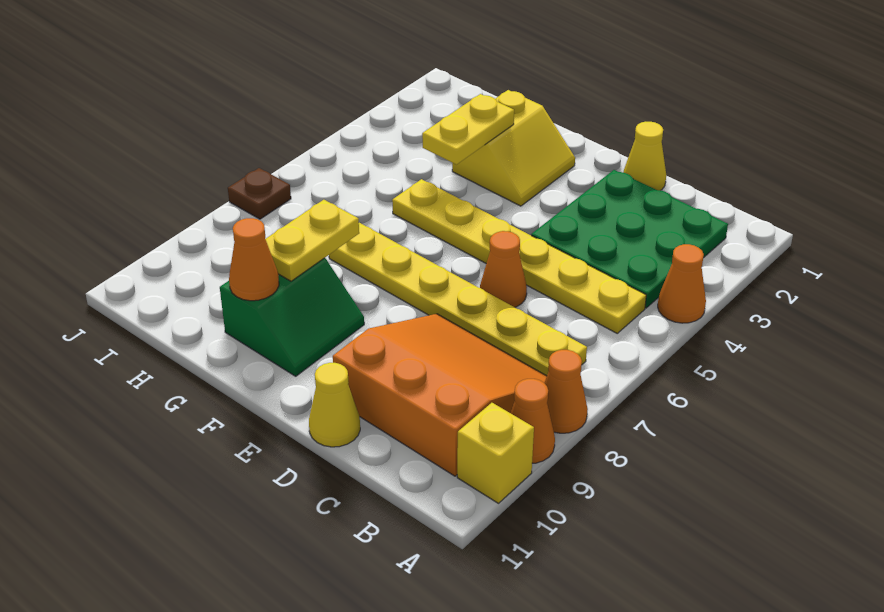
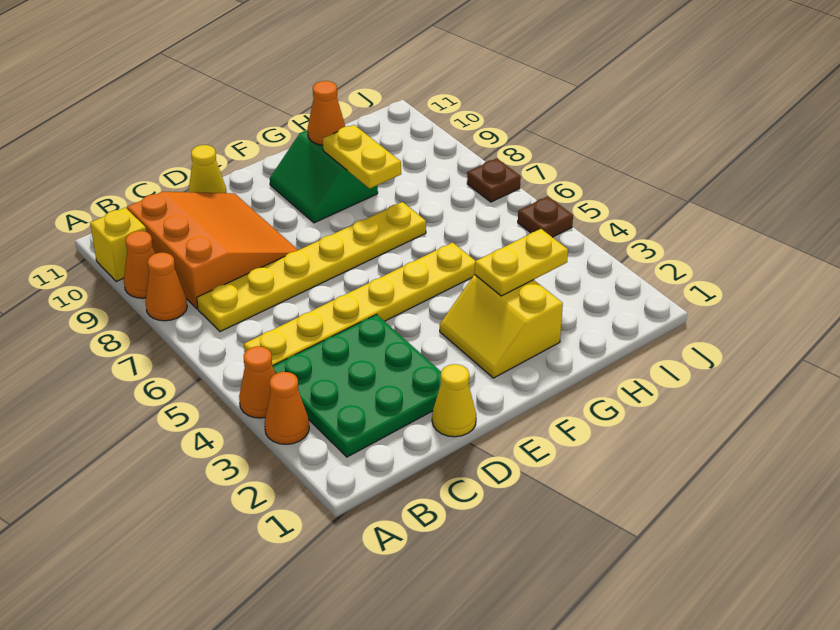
orange 3x3 slope [333,314,547,476] -> orange 3x3 slope turned to [127,192,298,309]
orange 1x1 cone [480,231,527,307] -> orange 1x1 cone moved to [265,372,309,444]
yellow 1x2 plate [422,94,514,165] -> yellow 1x2 plate turned to [475,229,568,296]
none -> brown 1x1 plate [518,196,573,237]

